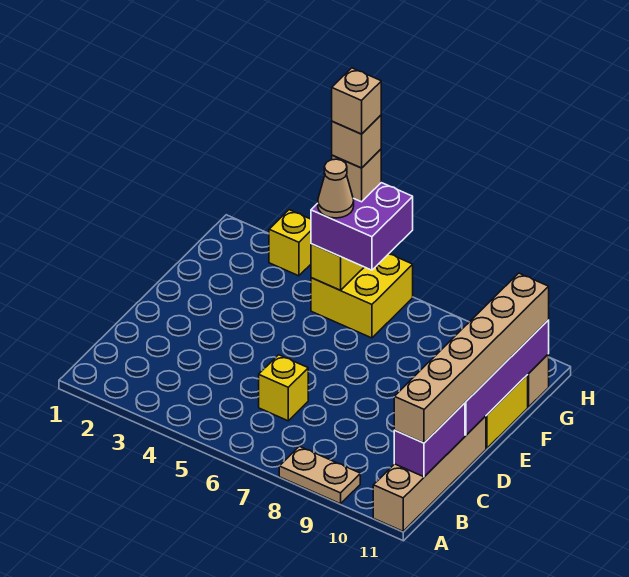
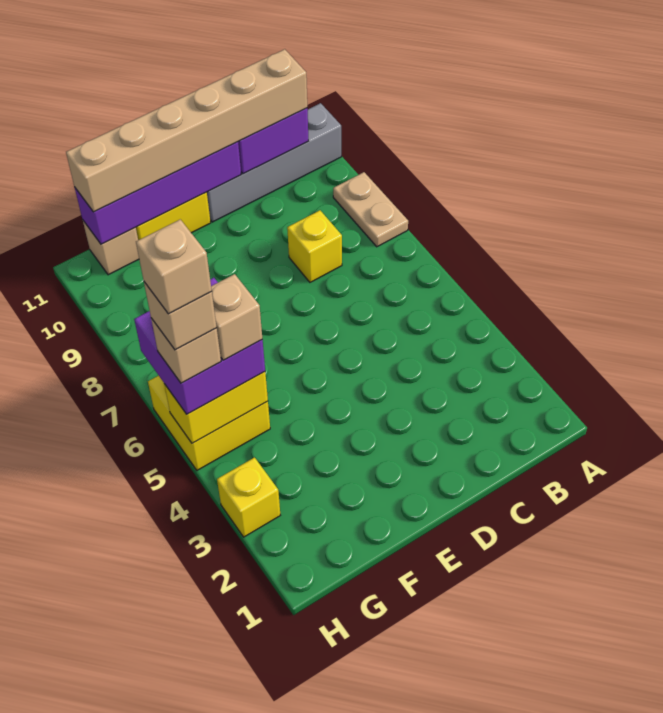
tan 1x4 brick [373,416,486,531] -> grey 1x4 brick [207,103,341,222]
yellow 1x1 brick [259,355,308,421] -> yellow 1x1 brick moved to [287,210,342,282]
tan 1x1 cone [318,159,354,218] -> tan 1x1 brick [211,274,262,360]

